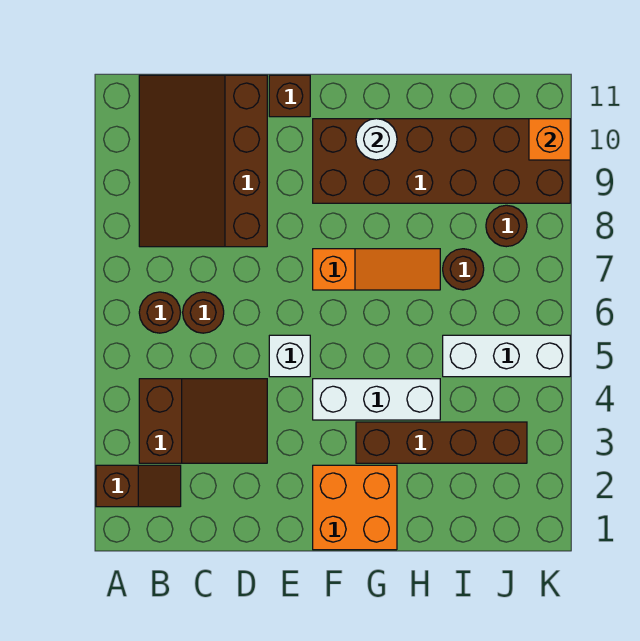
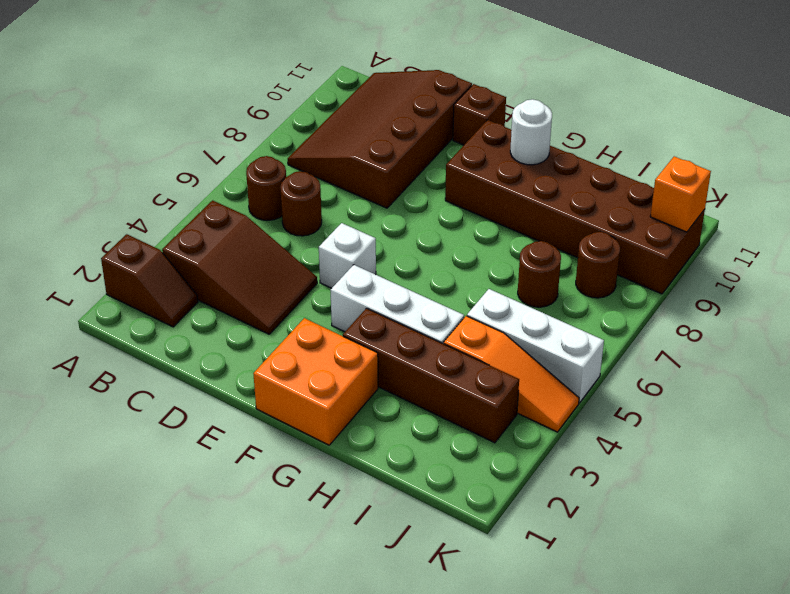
orange 1x3 slope [313,249,440,290] -> orange 1x3 slope moved to [444,316,579,432]

